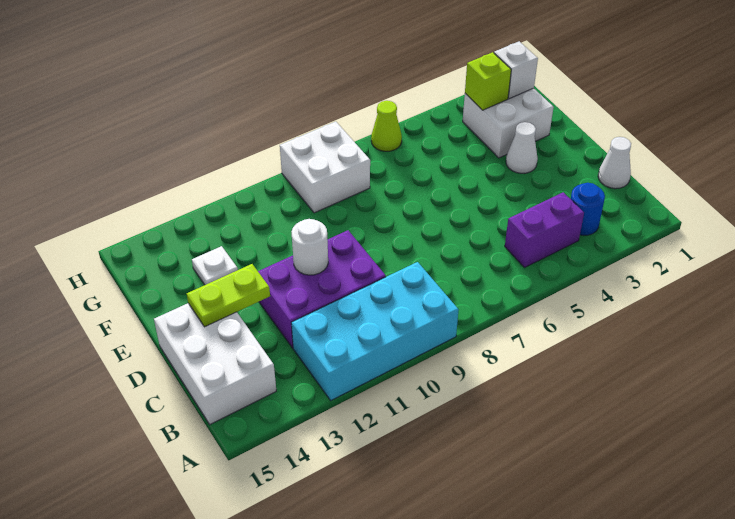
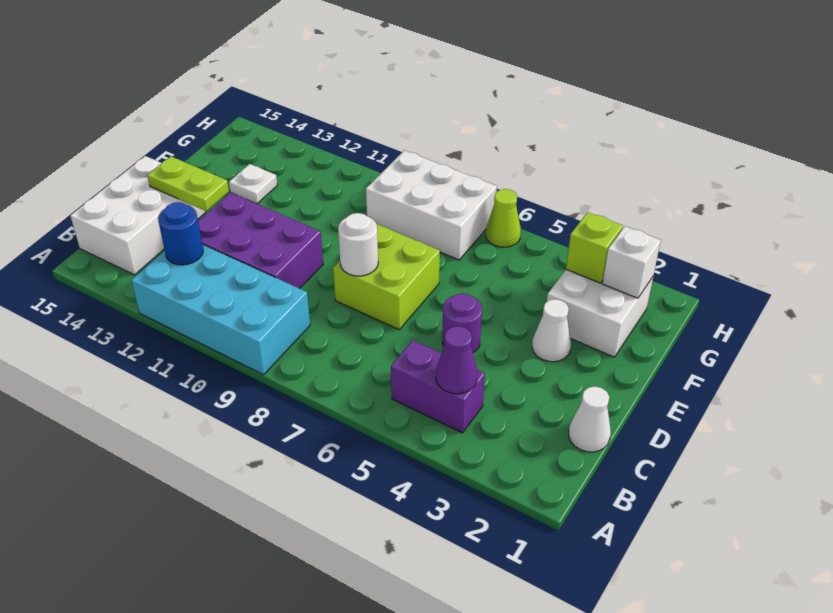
blue 1x1 round brick [571,183,605,235] -> blue 1x1 round brick moved to [158,202,203,265]
none -> purple 1x1 cone [436,326,478,394]
none -> purple 1x1 round brick [442,293,482,353]
none -> lime 2x2 brick [333,224,440,329]
white 1x1 round brick [291,219,328,275] -> white 1x1 round brick moved to [338,213,378,276]
white 2x2 brick [280,122,370,213] -> white 2x3 brick [366,150,497,260]

